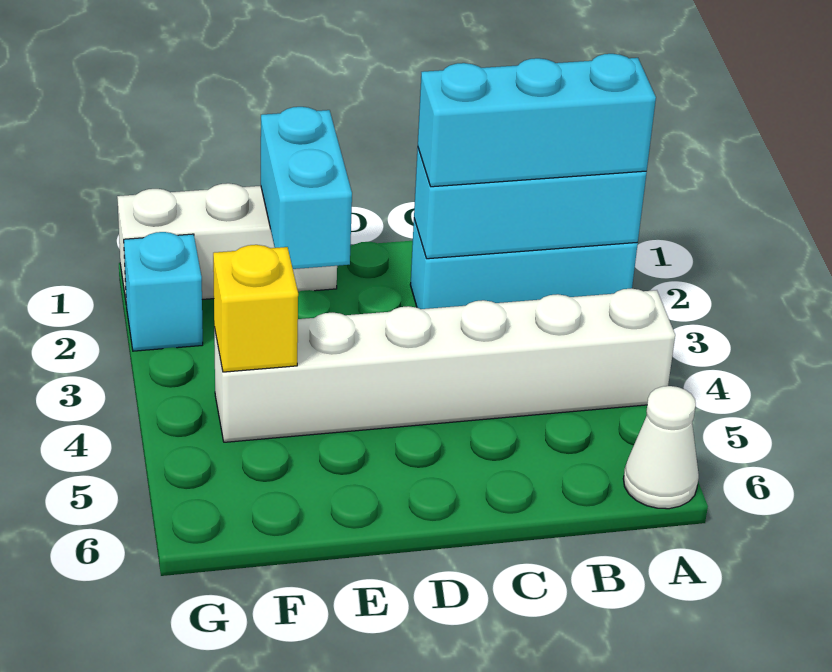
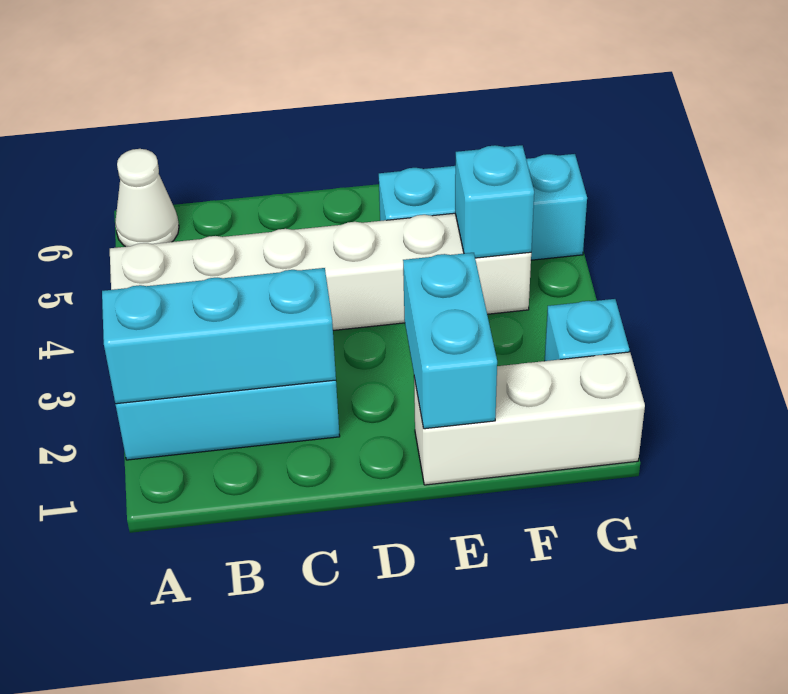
cyan 1x3 brick [418,54,656,187] -> cyan 1x3 brick moved to [379,154,587,260]
yellow 1x1 brick [213,245,298,372] -> cyan 1x1 brick [455,145,534,258]

